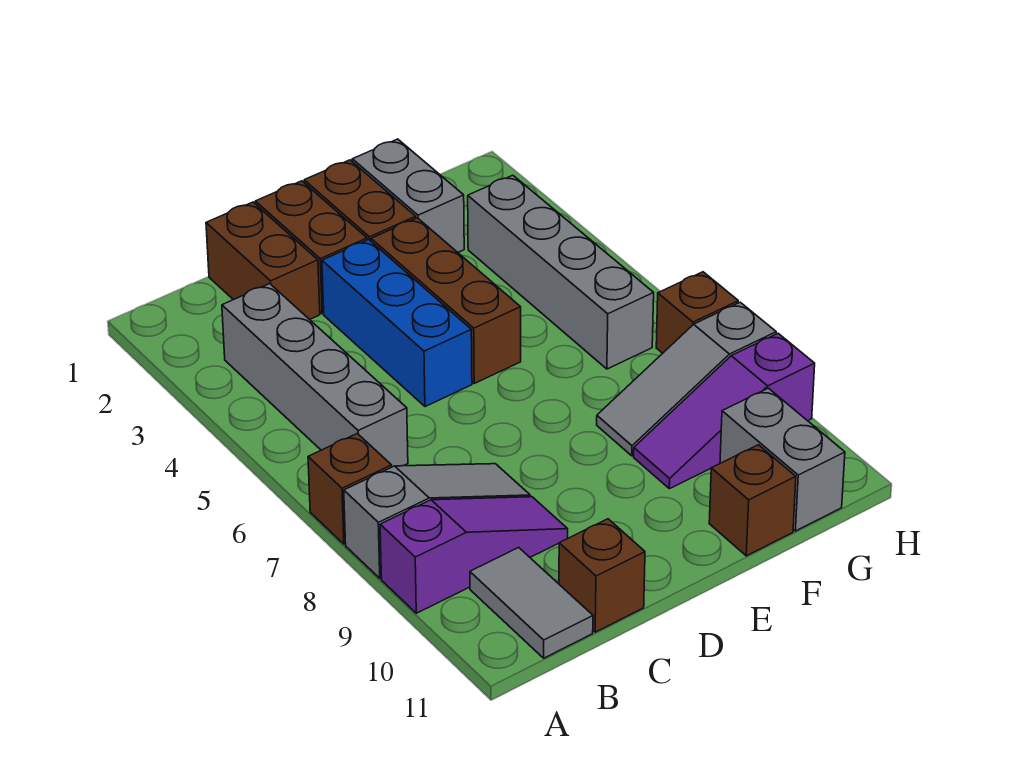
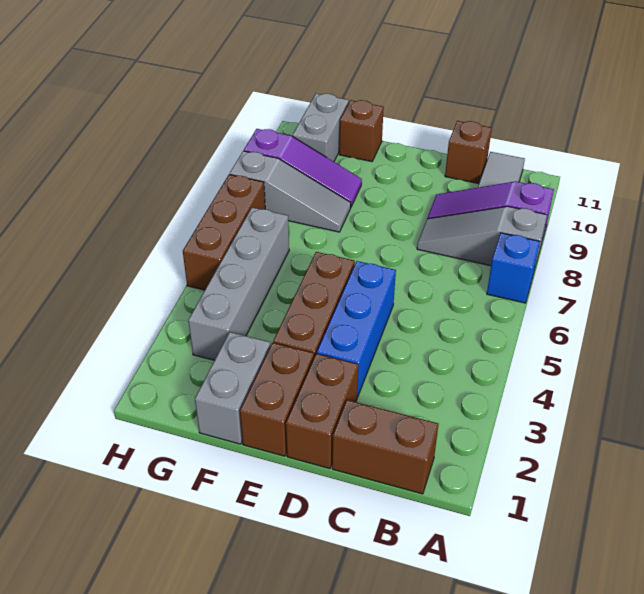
brown 1x1 brick [308,433,392,544] -> blue 1x1 brick [487,233,540,303]
grey 1x4 brick [222,284,408,467] -> none
brown 1x2 brick [206,202,320,320] -> brown 1x2 brick turned to [332,400,438,494]
brown 1x1 brick [656,272,738,353] -> brown 1x3 brick [183,174,265,290]

